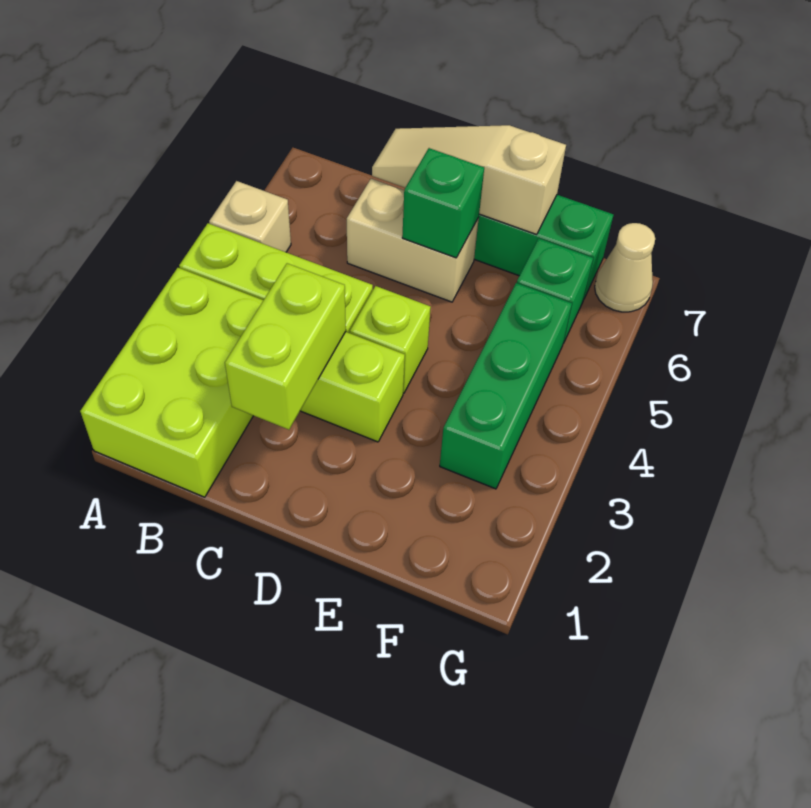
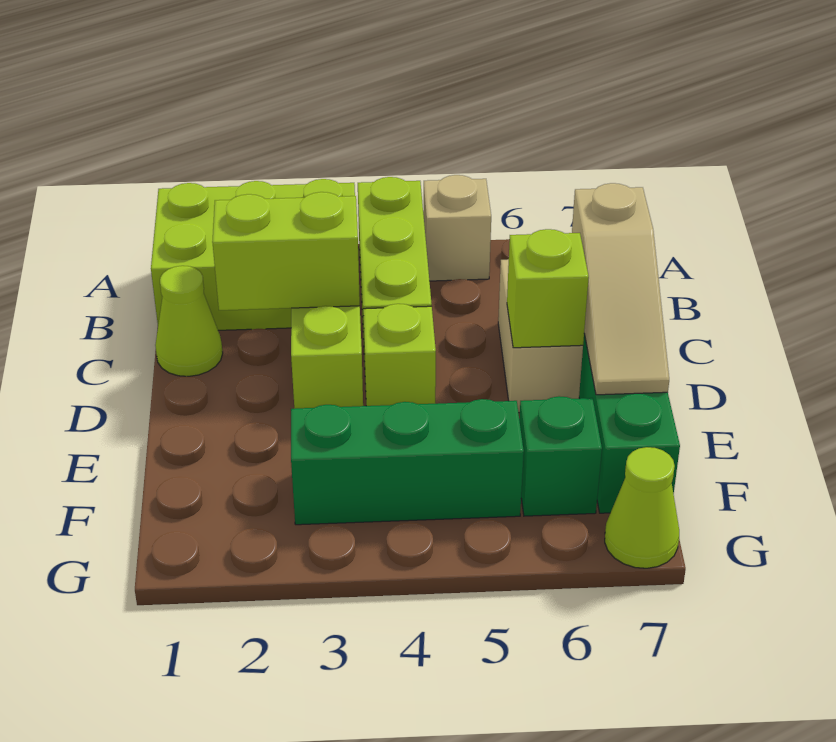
none -> lime 1x1 cone [155,266,223,376]
tan 1x3 slope [372,125,566,234] -> tan 1x3 slope turned to [572,183,669,395]
green 1x1 brick [402,148,484,258] -> lime 1x1 brick [507,229,589,348]
tan 1x1 cone [595,223,655,312] -> lime 1x1 cone [605,447,679,568]

